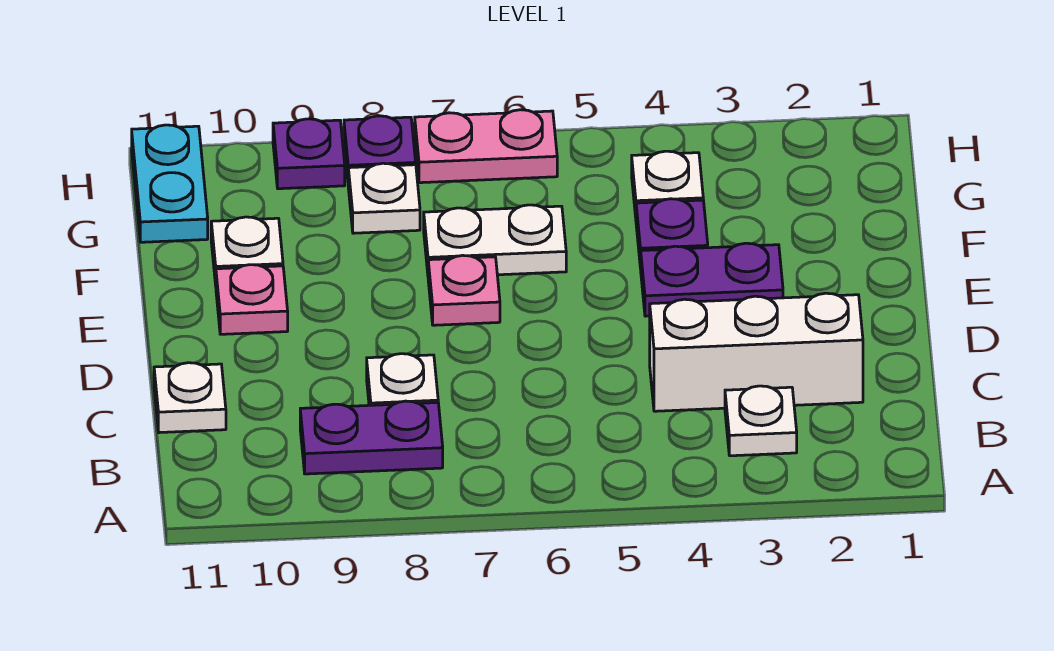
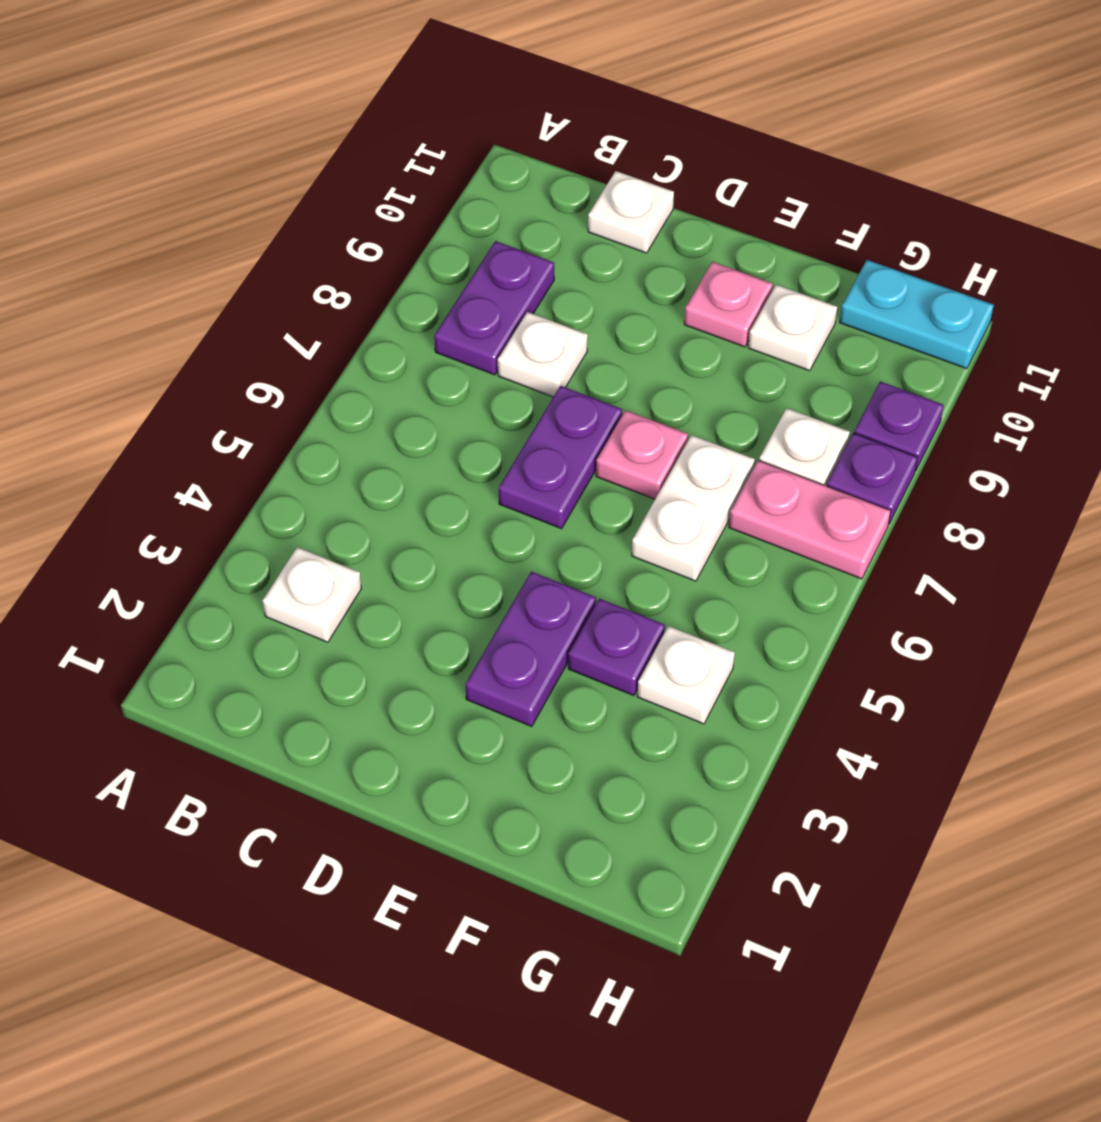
white 1x3 brick [650,293,863,411] -> none
none -> purple 1x2 plate [499,386,622,529]
pink 1x2 plate [415,110,557,183] -> pink 1x2 plate turned to [729,460,891,579]

